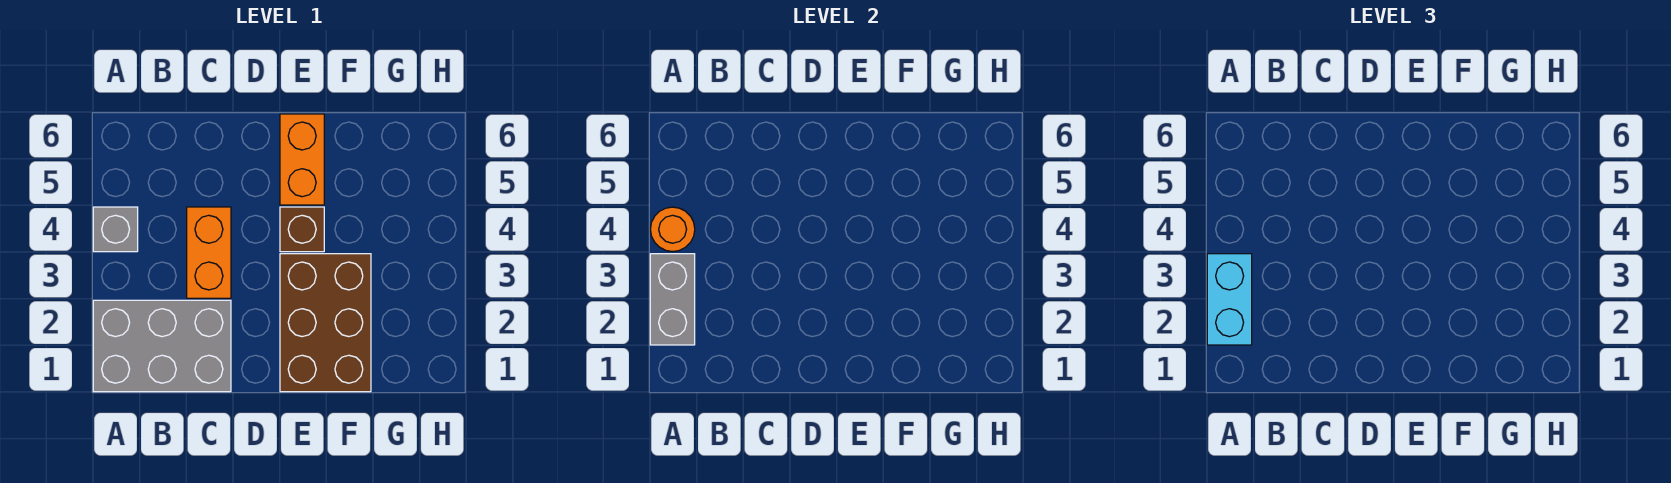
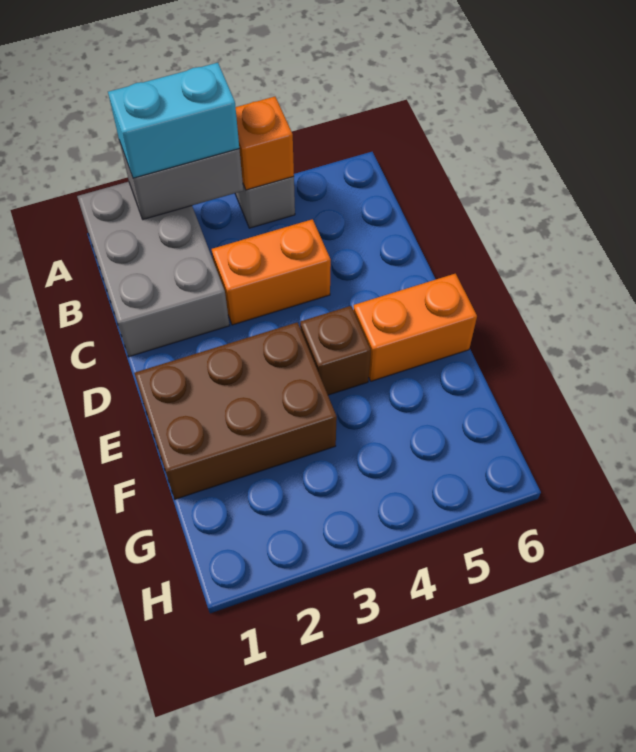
orange 1x1 round brick [650,207,695,252] -> orange 1x1 brick [236,97,294,190]

